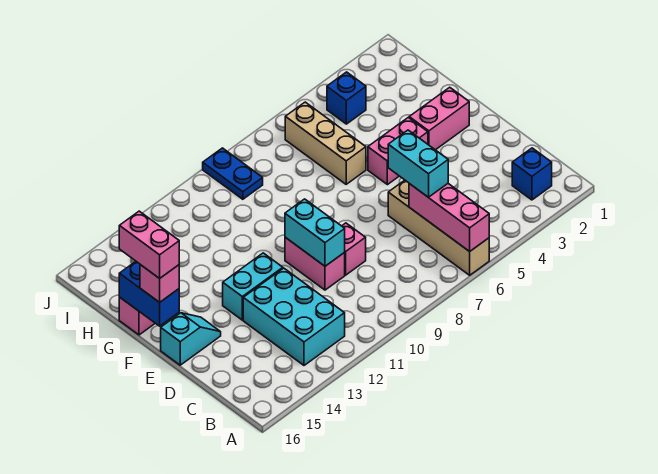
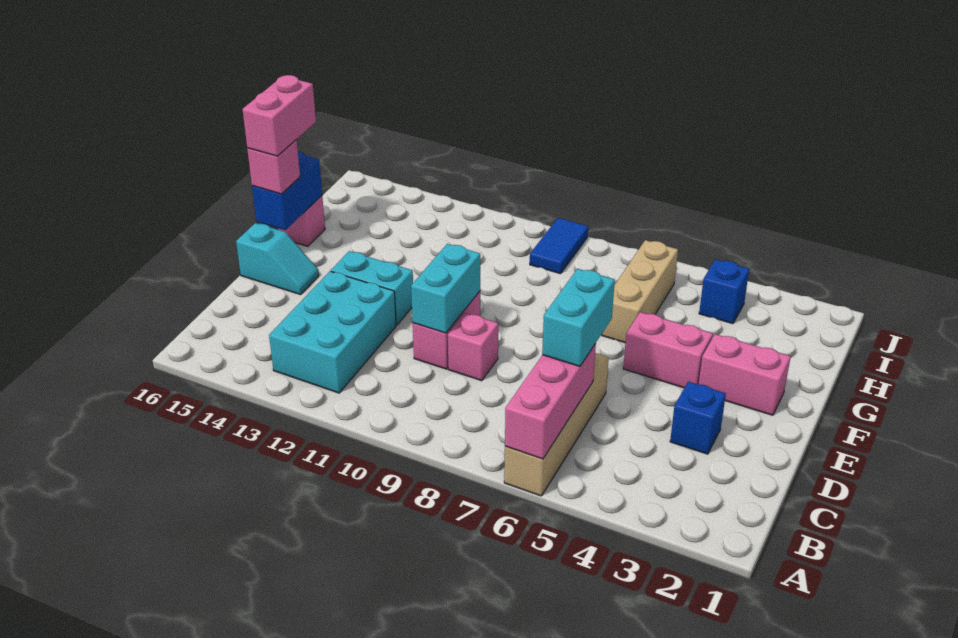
blue 1x1 brick [512,148,552,200] -> blue 1x1 brick moved to [670,382,726,454]
blue 1x2 plate [203,148,263,199] -> blue 1x2 tile [530,218,588,274]

